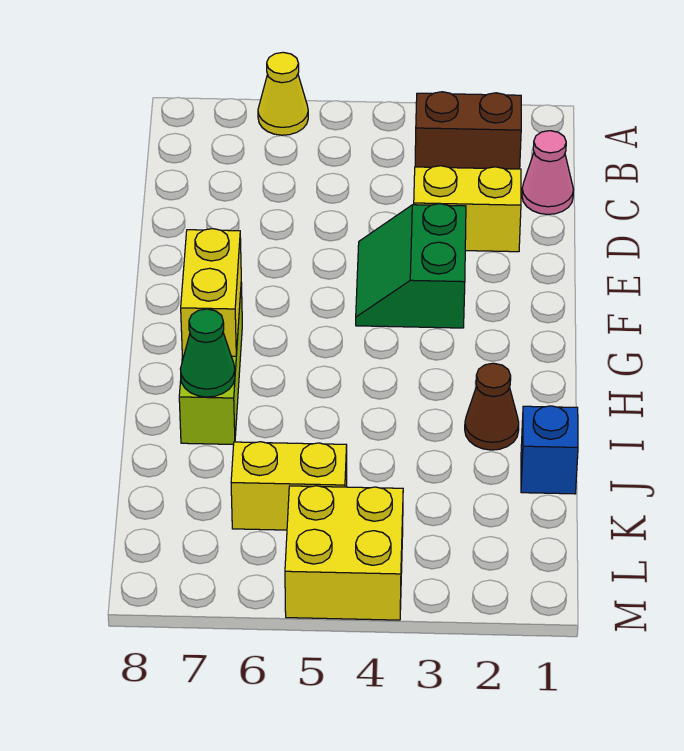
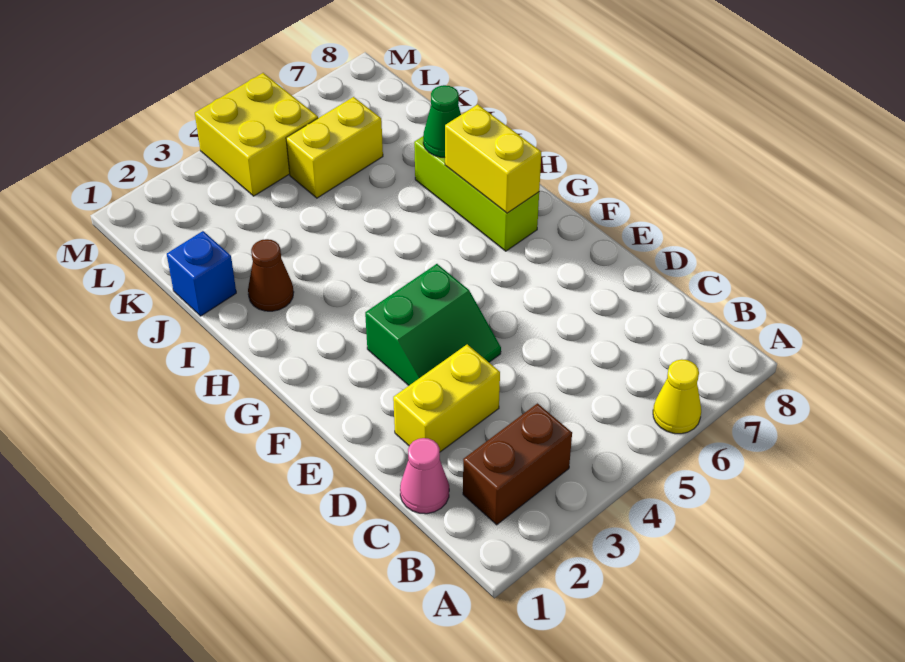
green 2x2 slope [356,204,466,328] -> green 2x2 slope turned to [365,264,501,385]

